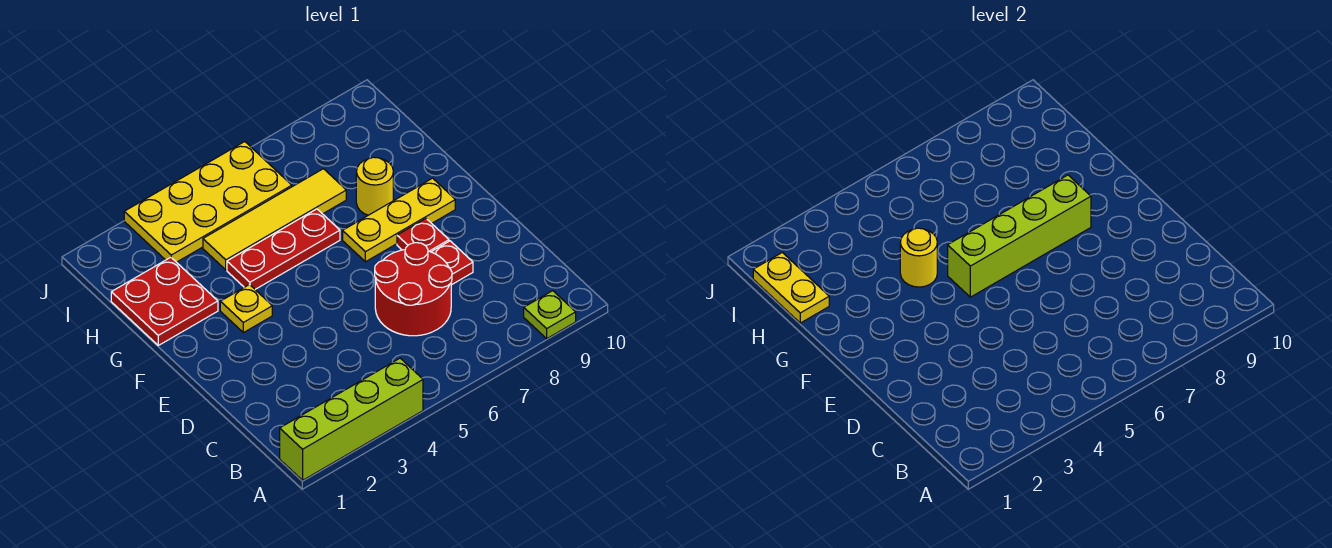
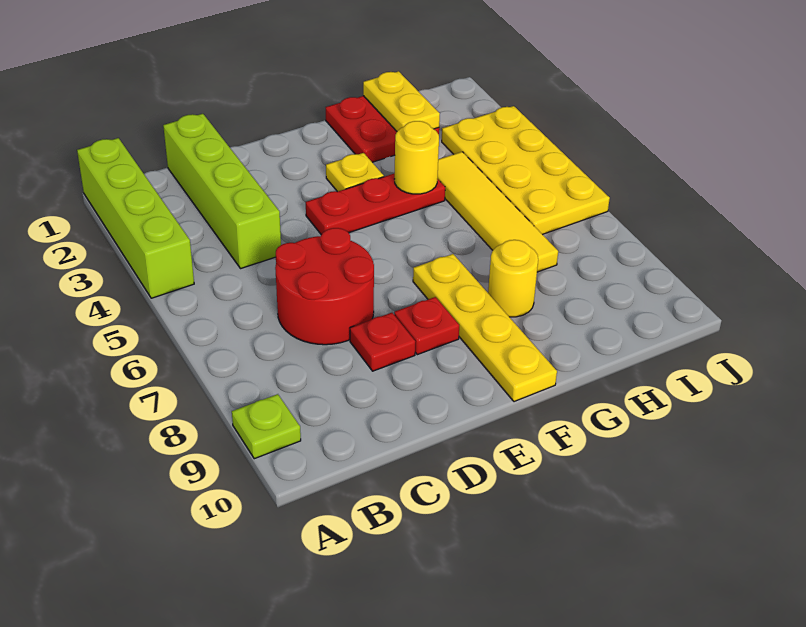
lime 1x4 brick [948,175,1091,297] -> lime 1x4 brick moved to [163,114,281,269]
yellow 1x3 plate [343,178,455,262] -> yellow 1x4 plate [413,254,557,402]
red 1x3 plate [227,209,340,289] -> red 1x3 plate turned to [306,173,445,235]
yellow 1x2 plate [753,252,829,323] -> yellow 1x2 plate turned to [363,71,440,131]

